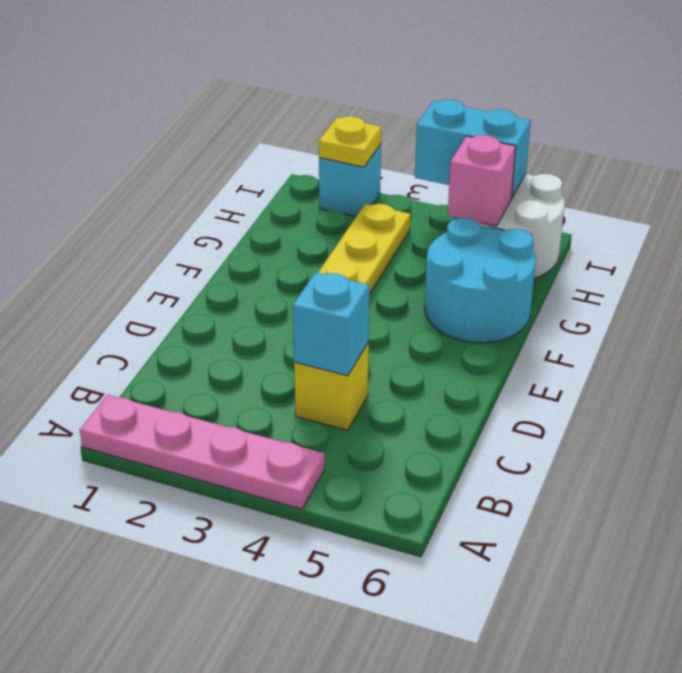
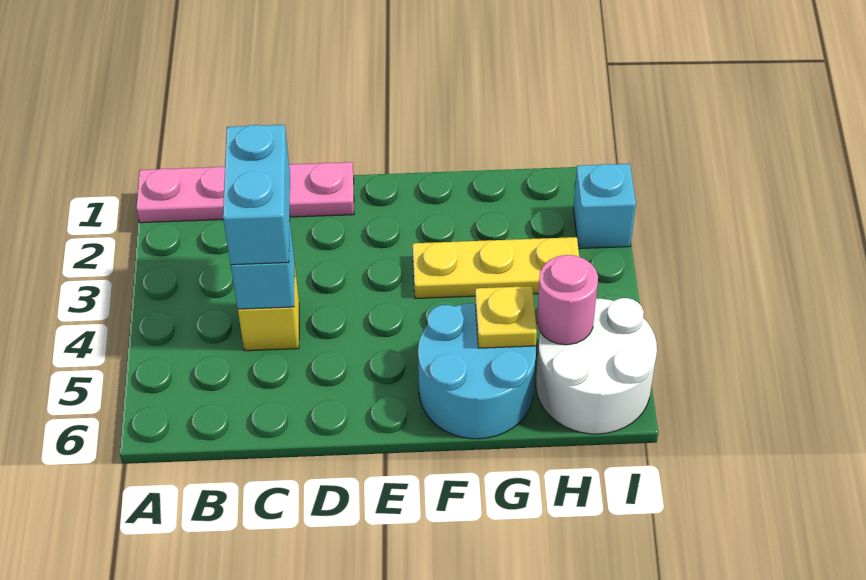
pink 1x4 plate [80,395,324,509] -> pink 1x4 plate turned to [136,162,354,223]
pink 1x1 brick [448,135,516,226] -> pink 1x1 round brick [537,255,598,345]
yellow 1x1 plate [319,116,381,167] -> yellow 1x1 plate moved to [475,286,537,348]
cyan 1x2 brick [415,100,531,198] -> cyan 1x2 brick moved to [223,125,290,265]

